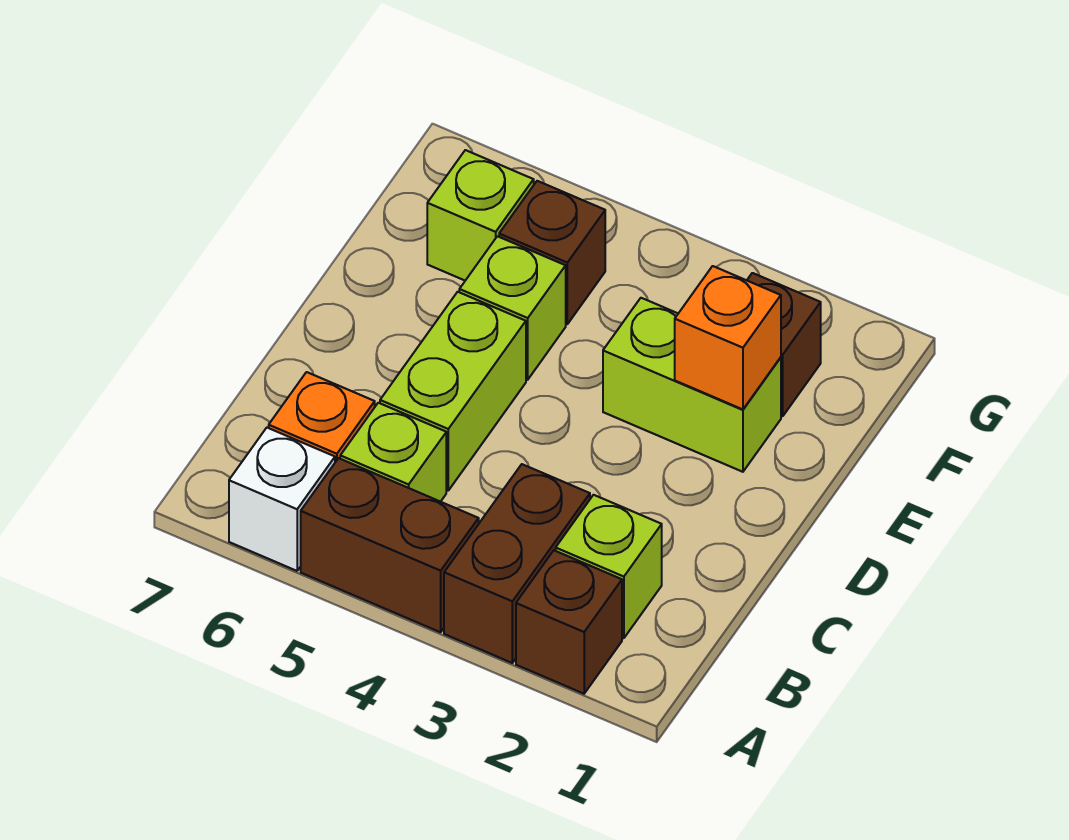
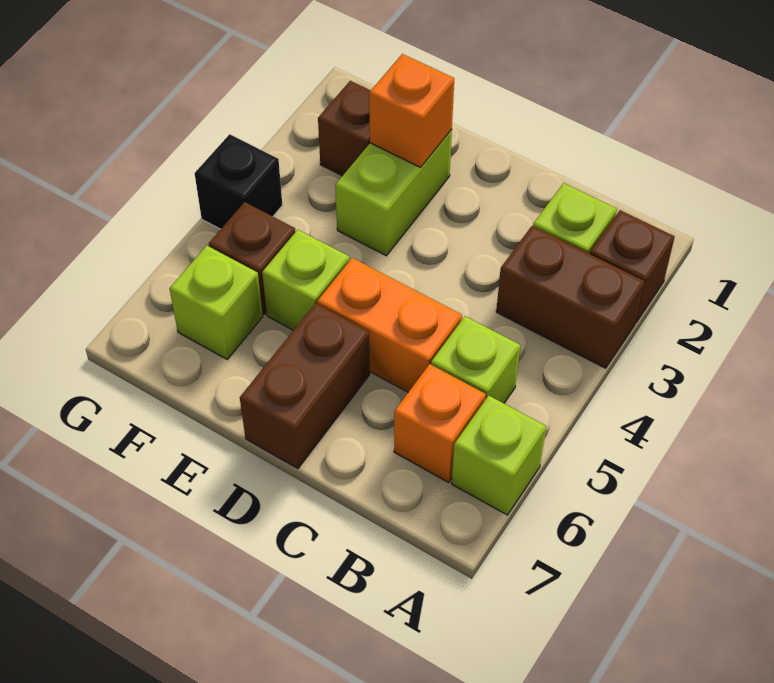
brown 1x2 brick [301,458,479,632] -> brown 1x2 brick moved to [240,303,370,468]
white 1x1 brick [229,428,335,571] -> lime 1x1 brick [452,396,546,515]
lime 1x2 brick [380,292,526,491] -> orange 1x2 brick [317,258,462,392]
none -> black 1x1 brick [195,134,282,229]

